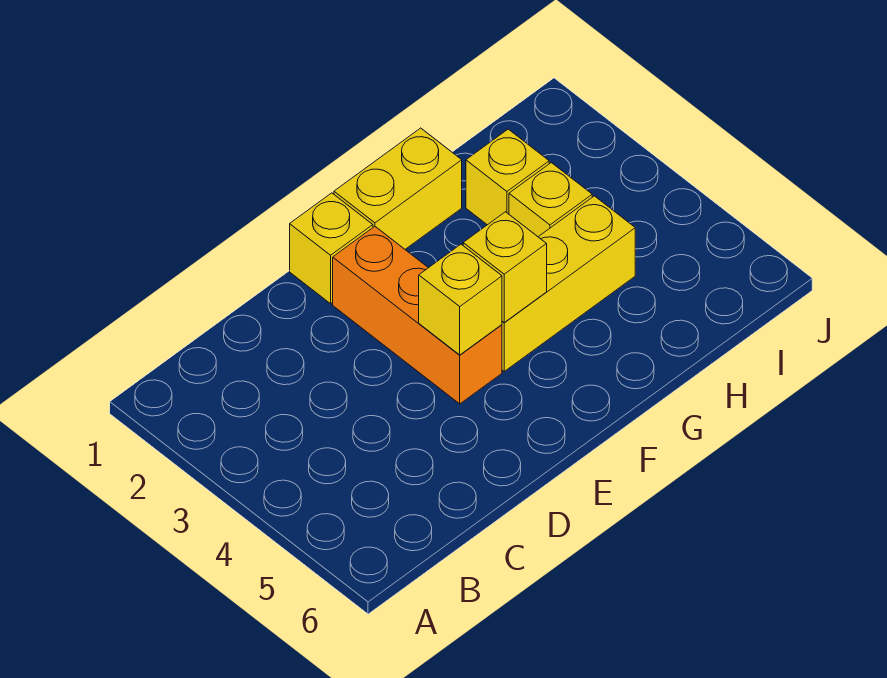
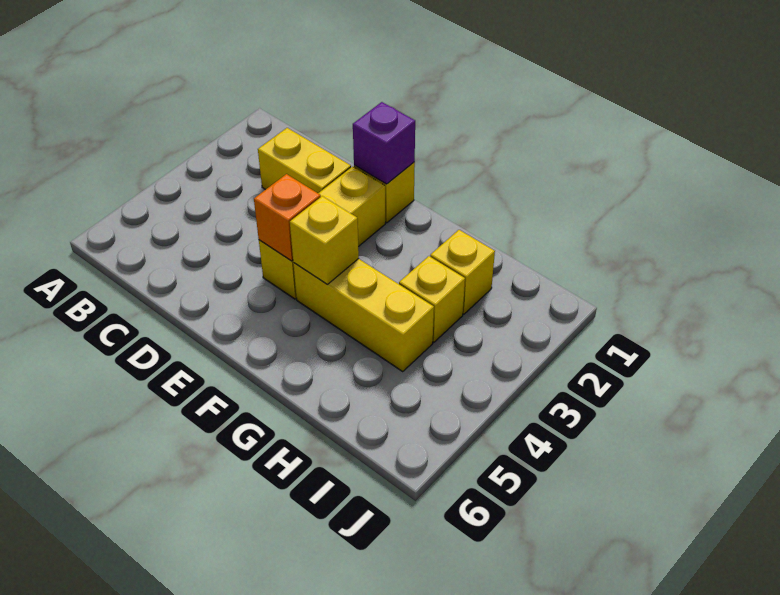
none -> purple 1x1 brick [353,102,415,184]
orange 1x3 brick [333,227,502,404] -> yellow 1x3 brick [259,167,385,299]
yellow 1x1 brick [419,244,502,355] -> orange 1x1 brick [254,174,321,261]
yellow 1x2 brick [334,128,462,249] -> yellow 1x2 brick moved to [258,128,351,193]

